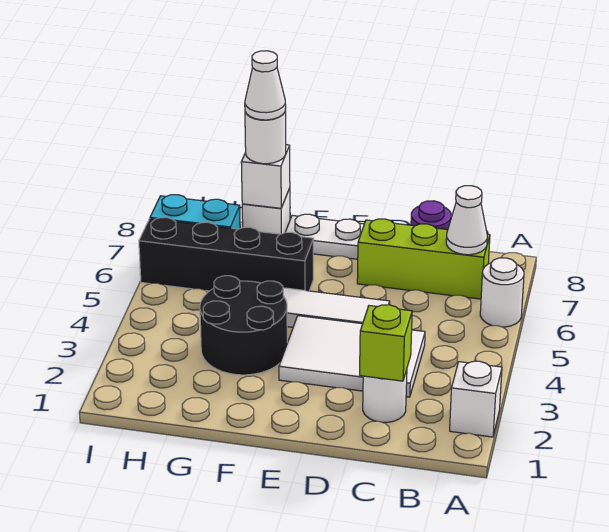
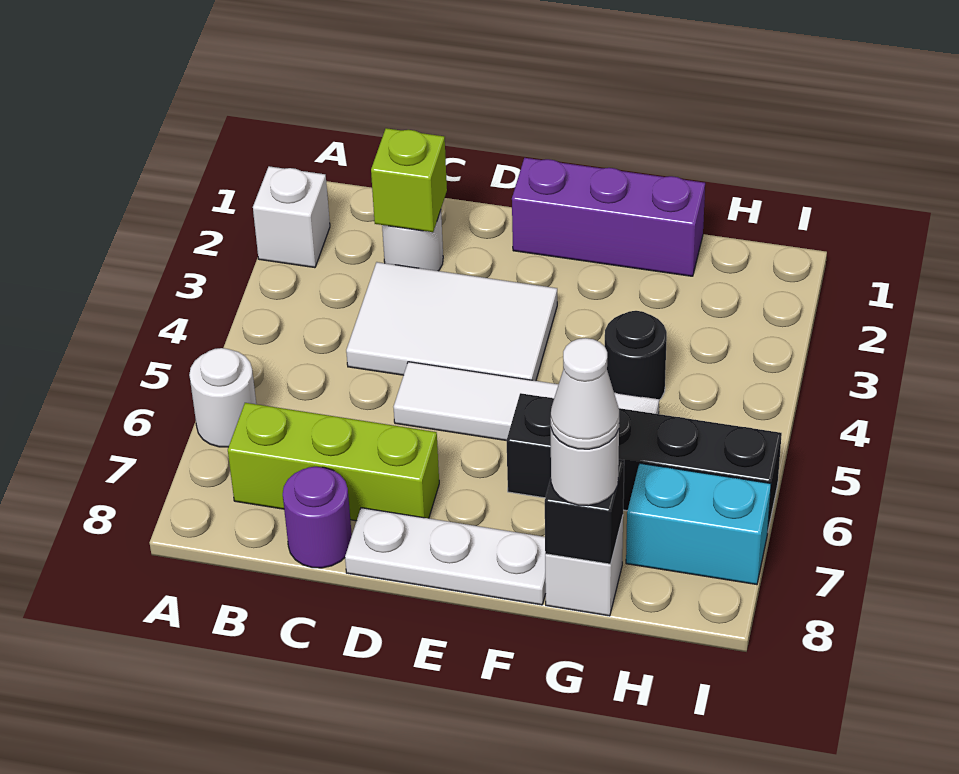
white 1x1 cone [446,186,487,255] -> none
none -> purple 1x3 brick [512,158,705,276]
black 2x2 round brick [200,276,287,375] -> black 1x1 round brick [605,311,667,400]
white 1x1 brick [241,145,290,208] -> black 1x1 brick [545,459,624,564]

